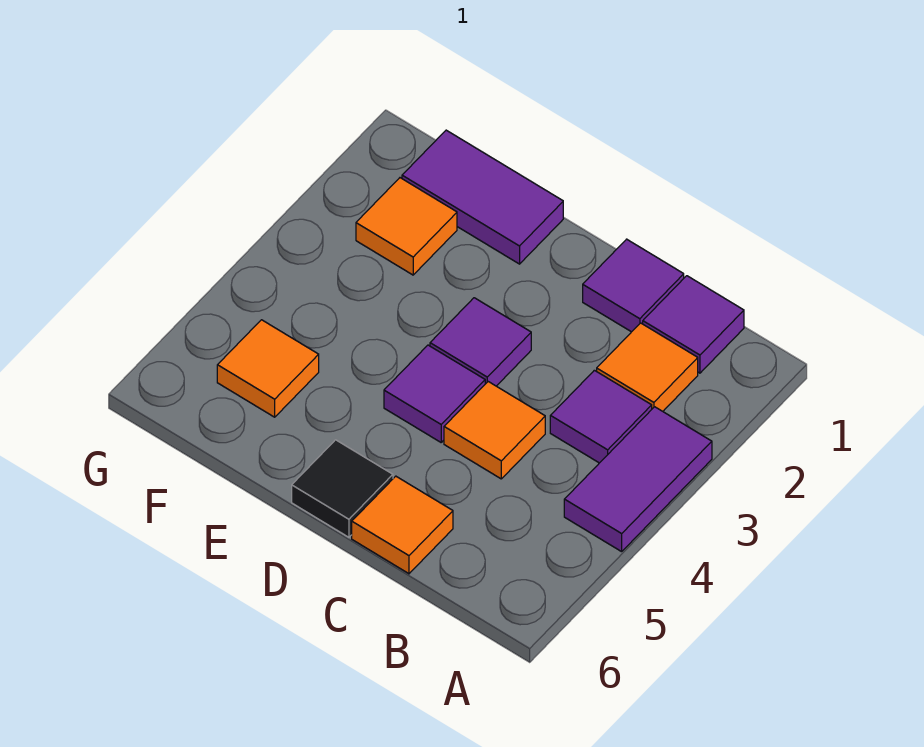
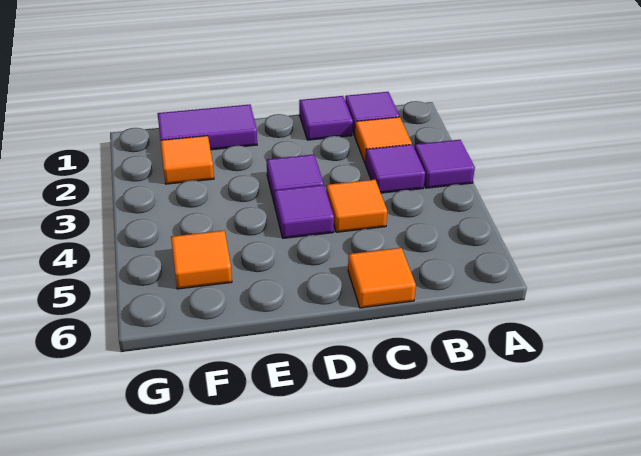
purple 1x2 tile [564,407,712,552] -> purple 1x1 tile [414,140,475,188]
black 1x1 tile [292,440,393,537] -> none

